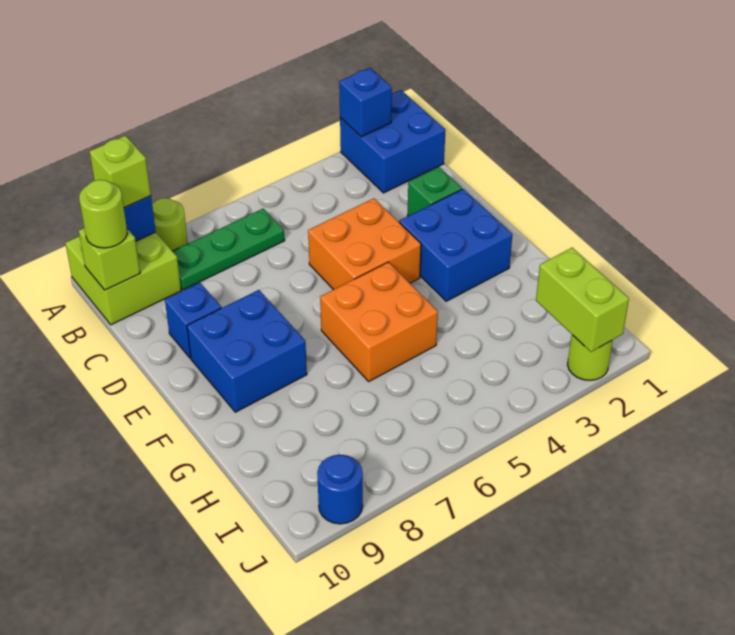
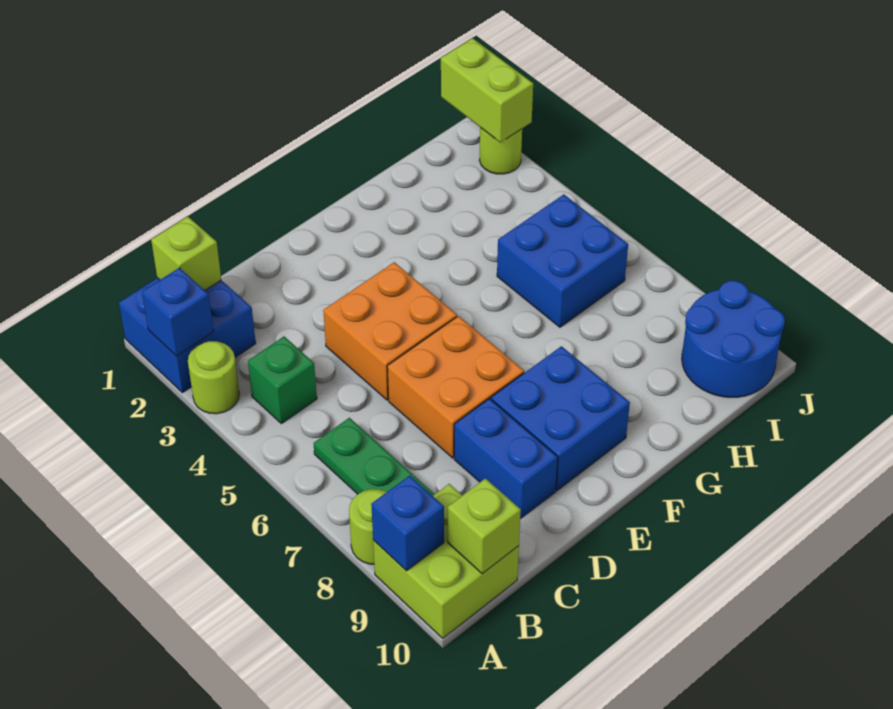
lime 1x1 brick [90,136,151,208] -> lime 1x1 brick moved to [151,217,221,290]
lime 1x1 round brick [79,180,127,248] -> lime 1x1 round brick moved to [188,341,239,414]
green 1x1 brick [407,167,462,216] -> green 1x1 brick moved to [248,337,317,424]
blue 1x1 brick [165,283,221,358] -> blue 1x2 brick [454,399,558,518]
blue 2x2 brick [399,189,513,301] -> blue 2x2 brick moved to [497,194,628,327]
orange 2x2 brick [320,262,438,381] -> orange 2x2 brick moved to [387,316,524,458]
lime 1x2 brick [536,248,629,352] -> lime 1x2 brick turned to [441,38,533,143]
blue 1x1 round brick [317,455,363,524] -> blue 2x2 round brick [682,281,785,397]

